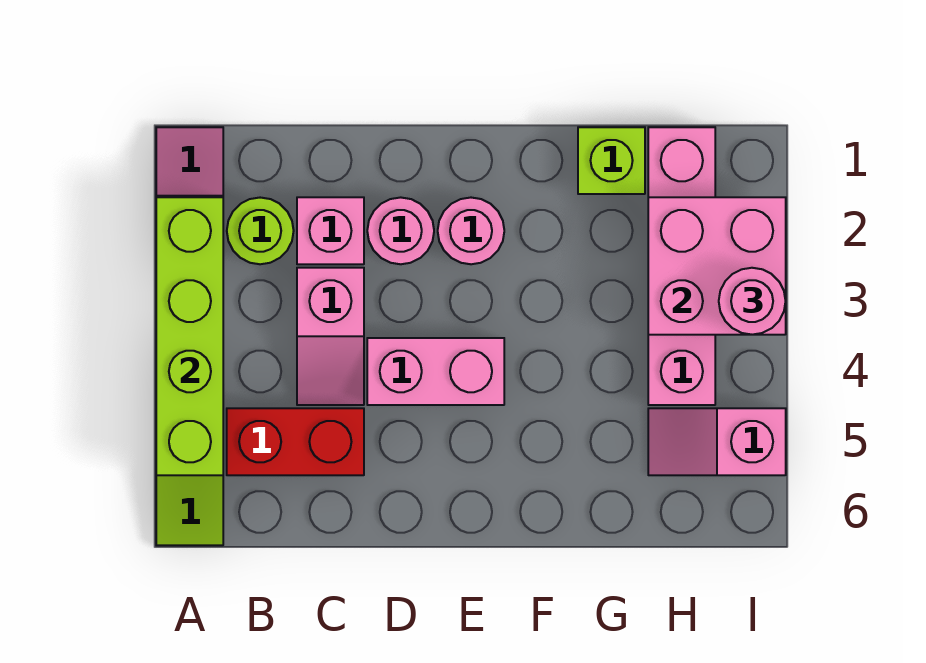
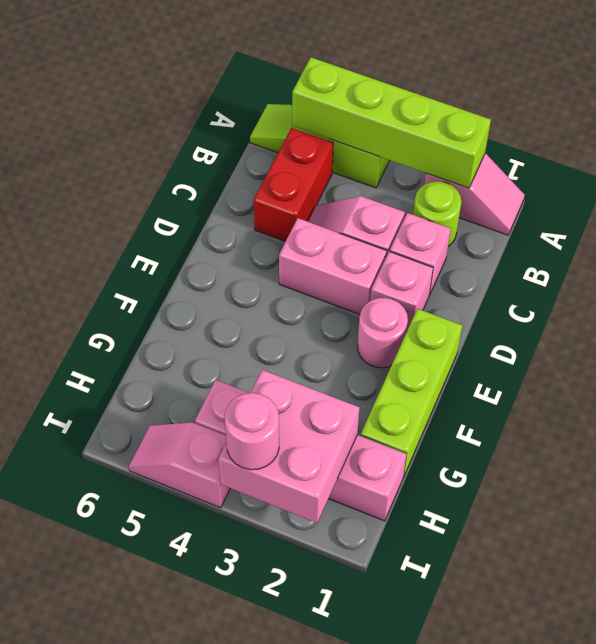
pink 1x1 round brick [367,197,434,264] -> pink 1x1 brick [370,251,433,330]
pink 1x2 brick [367,338,504,405] -> pink 1x2 brick turned to [279,218,387,314]
lime 1x1 brick [578,127,645,194] -> lime 1x3 brick [361,309,463,477]
pink 1x2 slope [648,408,786,475] -> pink 1x2 slope turned to [129,422,230,508]

